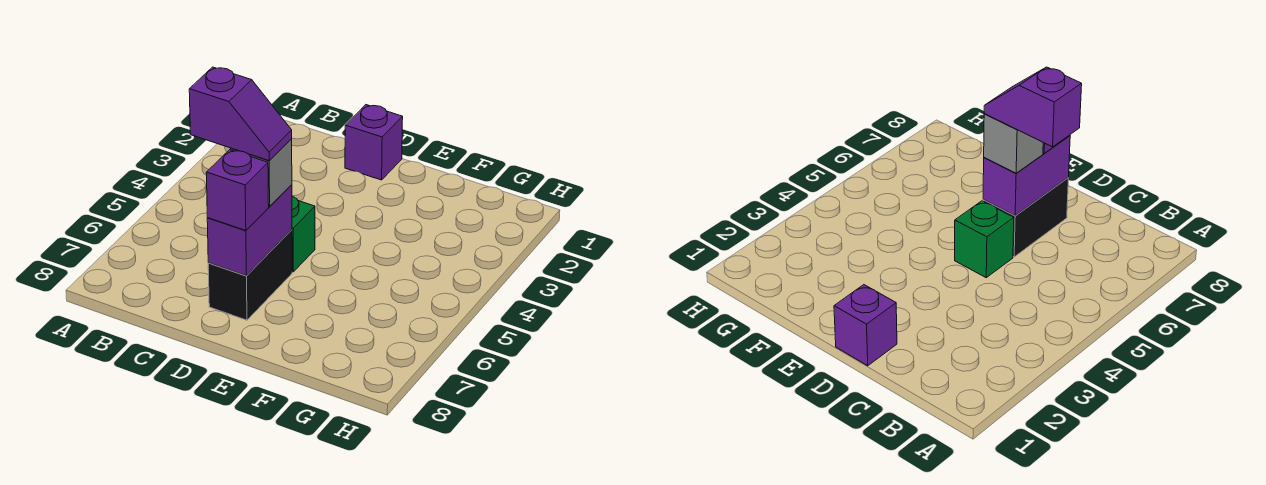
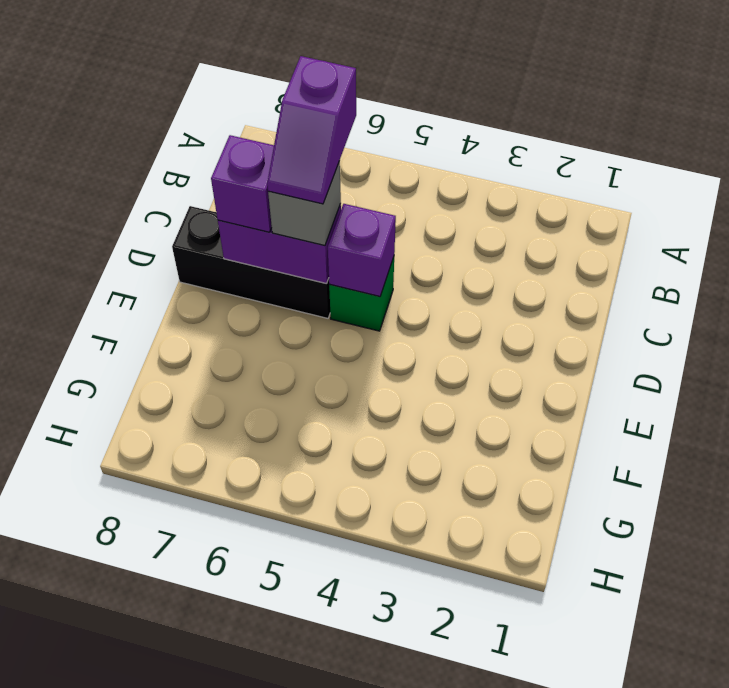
purple 1x1 brick [345,105,403,180] -> purple 1x1 brick moved to [328,204,396,297]
black 1x2 brick [208,230,292,320] -> black 1x3 brick [172,206,330,318]

